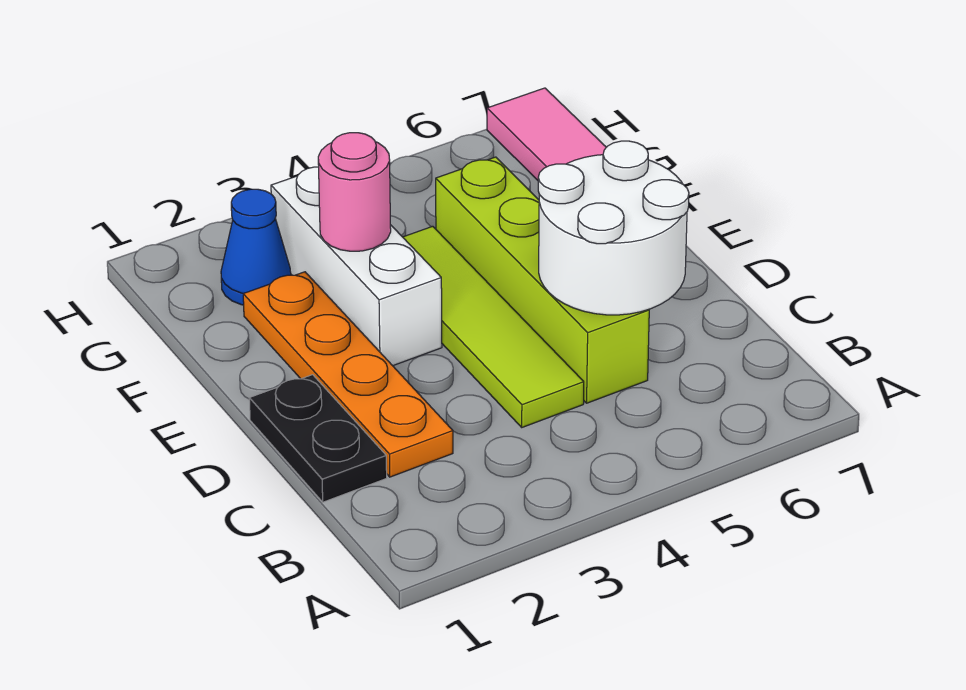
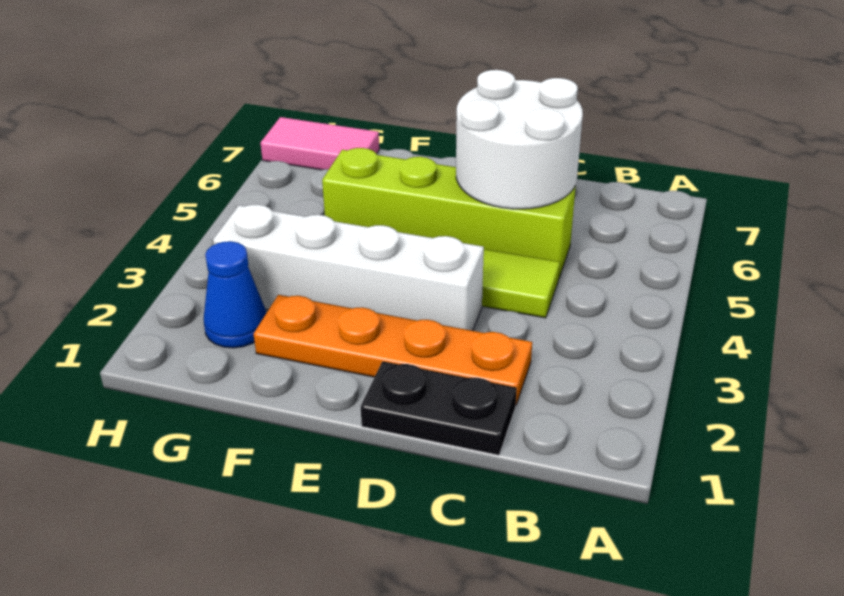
white 1x3 brick [271,167,442,366] -> white 1x4 brick [213,204,484,331]
pink 1x1 round brick [318,133,391,251] -> none

